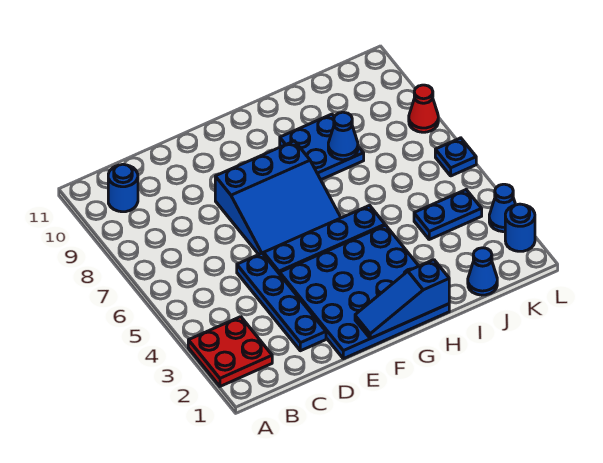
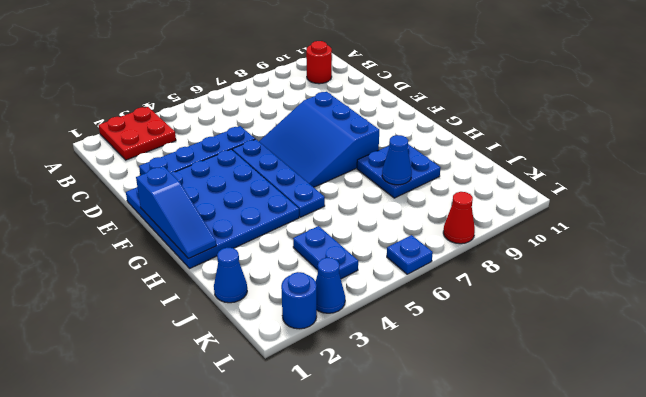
blue 1x1 round brick [108,164,138,212] -> red 1x1 round brick [306,41,332,84]
blue 1x3 slope [355,260,449,338] -> blue 1x3 slope turned to [136,166,216,259]

